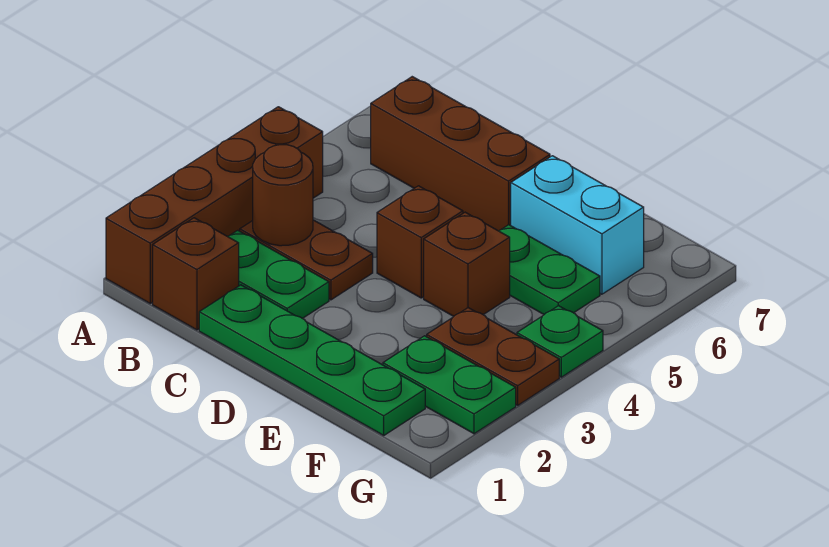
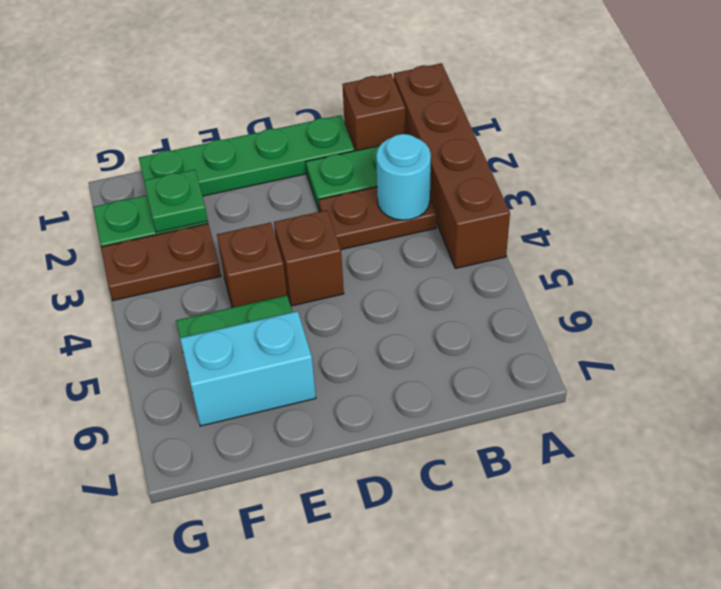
brown 1x1 round brick [253,145,313,246] -> cyan 1x1 round brick [376,134,431,220]
brown 1x3 brick [371,77,550,231] -> none
green 1x1 plate [517,306,603,377] -> green 1x1 plate moved to [144,170,208,232]

